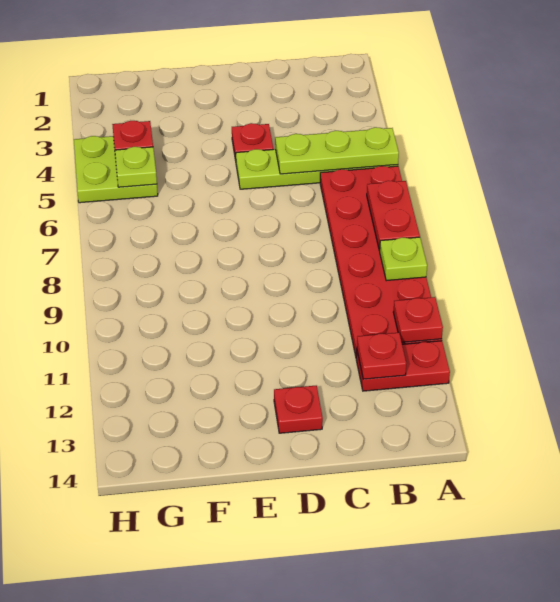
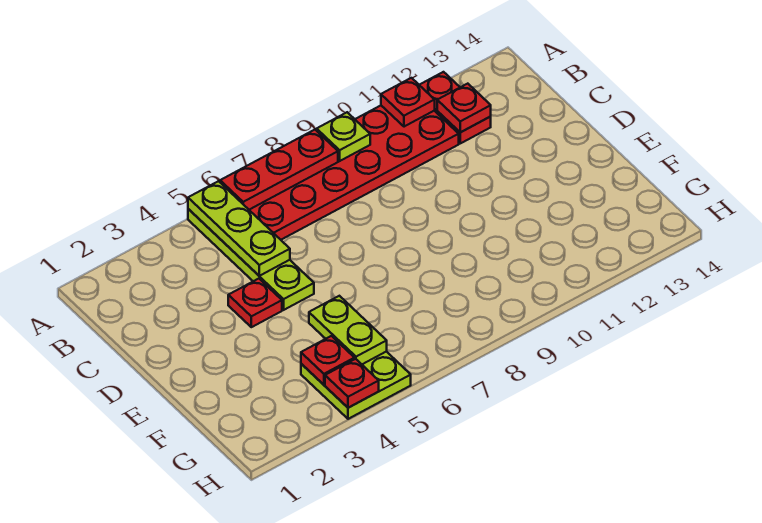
red 1x2 plate [367,181,420,251] -> red 1x3 plate [220,130,338,210]
red 1x1 plate [274,386,323,433] -> red 1x1 plate moved to [325,359,379,408]
lime 1x1 plate [115,147,157,187] -> lime 1x2 plate [309,296,387,364]

